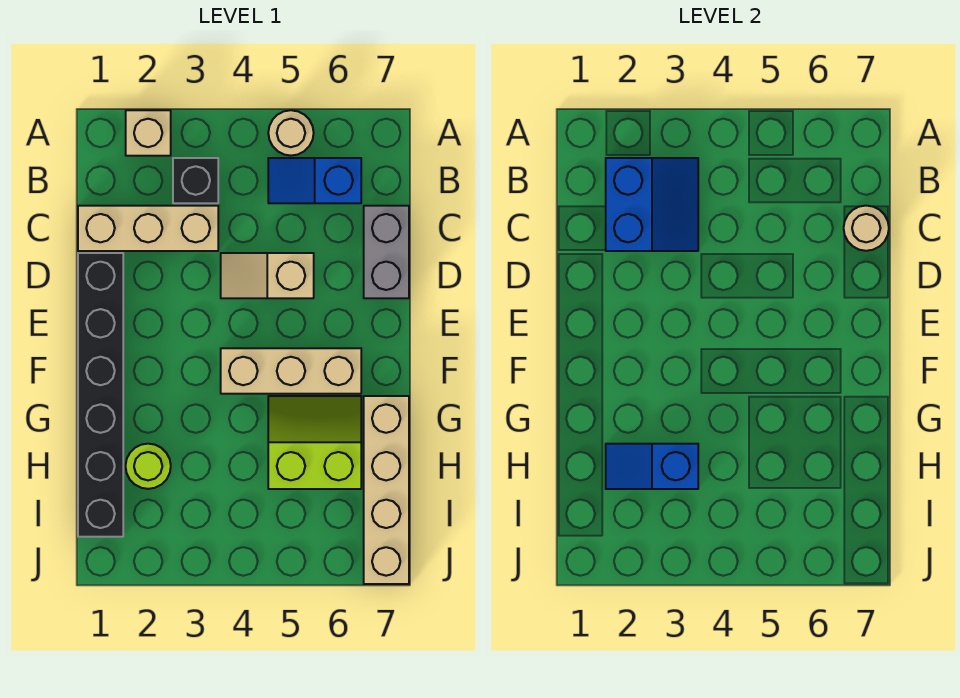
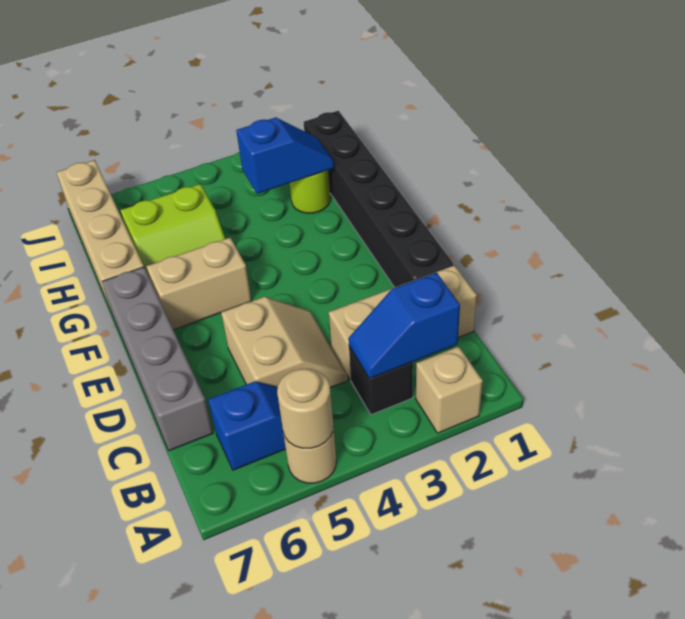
blue 2x2 slope [606,158,698,251] -> blue 1x2 slope [348,272,460,379]
grey 1x2 brick [364,206,409,298] -> grey 1x4 brick [102,267,213,451]
tan 1x1 round brick [844,206,889,251] -> tan 1x1 round brick moved to [277,369,333,448]
tan 1x2 slope [221,253,314,298] -> tan 2x2 slope [221,297,348,388]
tan 1x3 brick [221,348,361,394] -> tan 1x2 brick [146,238,252,330]

